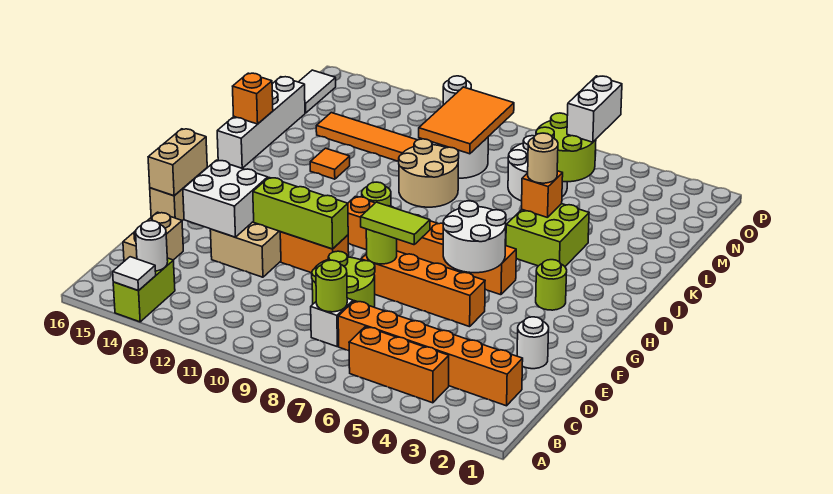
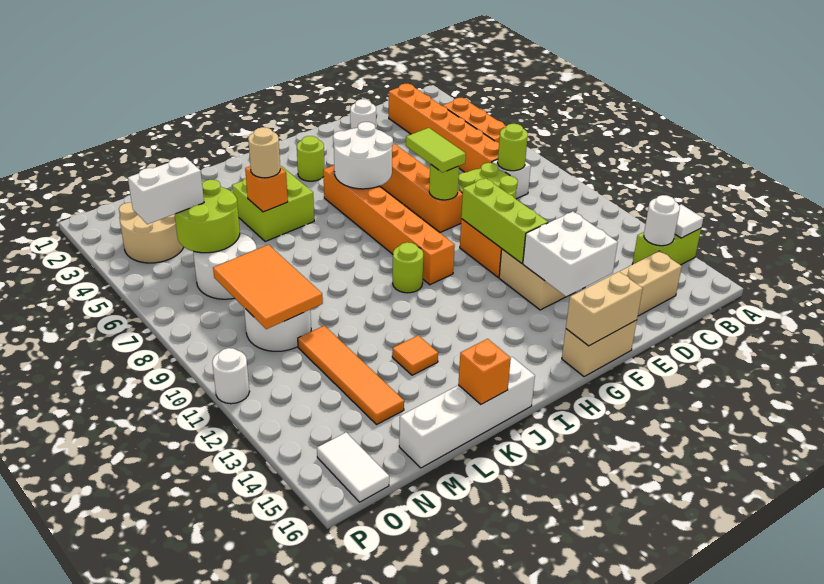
tan 2x2 round brick [399,139,459,207] -> tan 2x2 round brick moved to [119,203,184,263]
orange 2x3 tile [419,87,514,154] -> orange 2x3 tile turned to [213,245,323,329]
white 1x2 tile [299,70,336,113] -> white 1x2 tile turned to [317,432,389,502]

